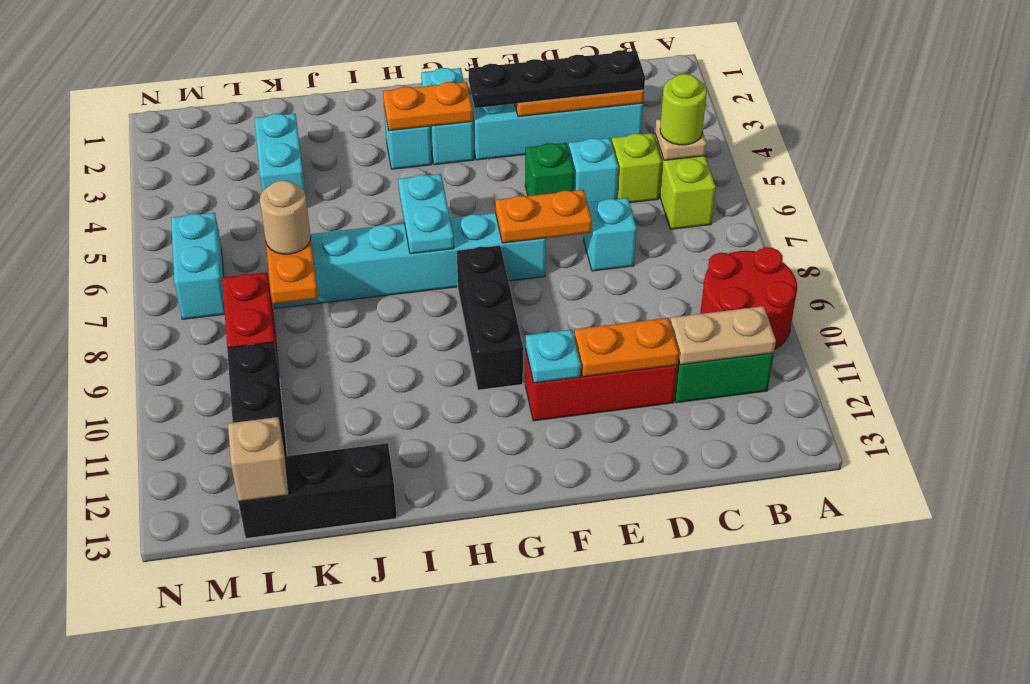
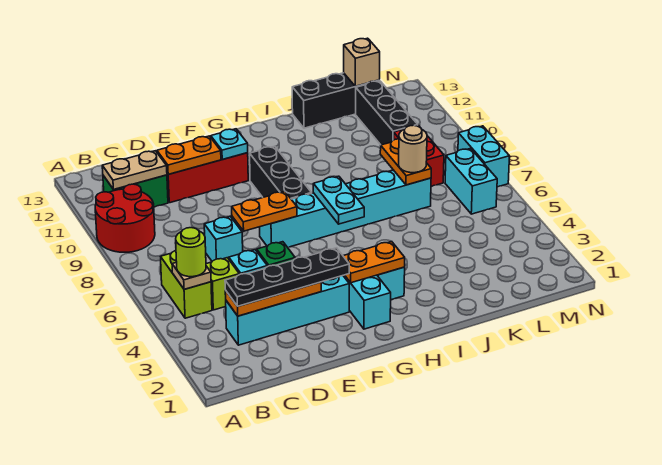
cyan 1x2 brick [254,114,305,192] -> cyan 1x2 brick moved to [458,126,510,187]

